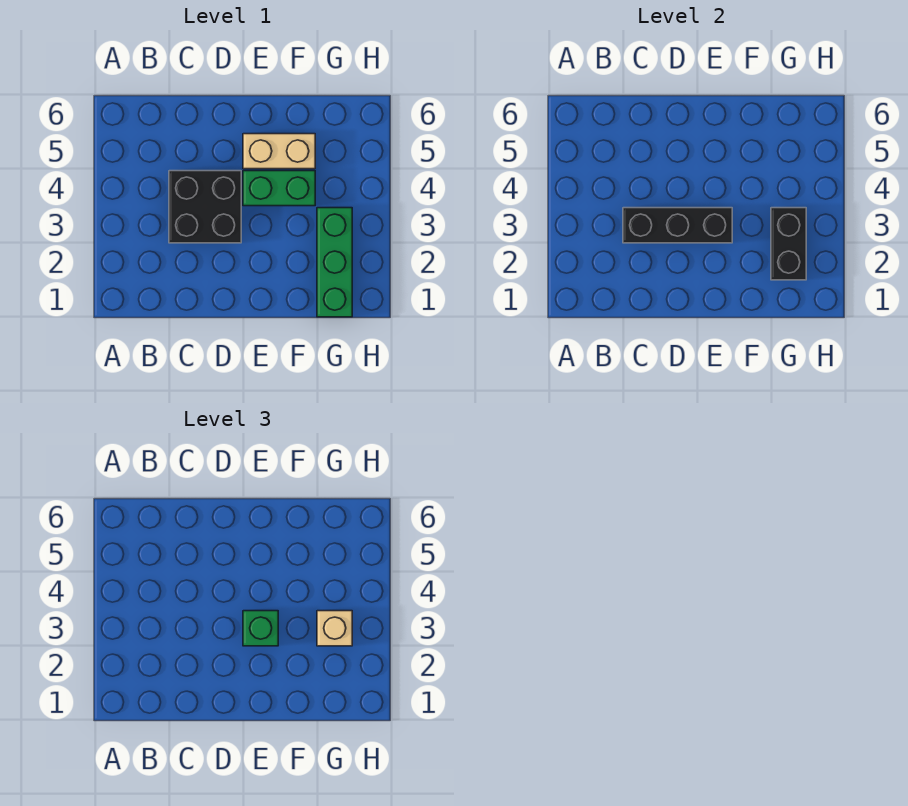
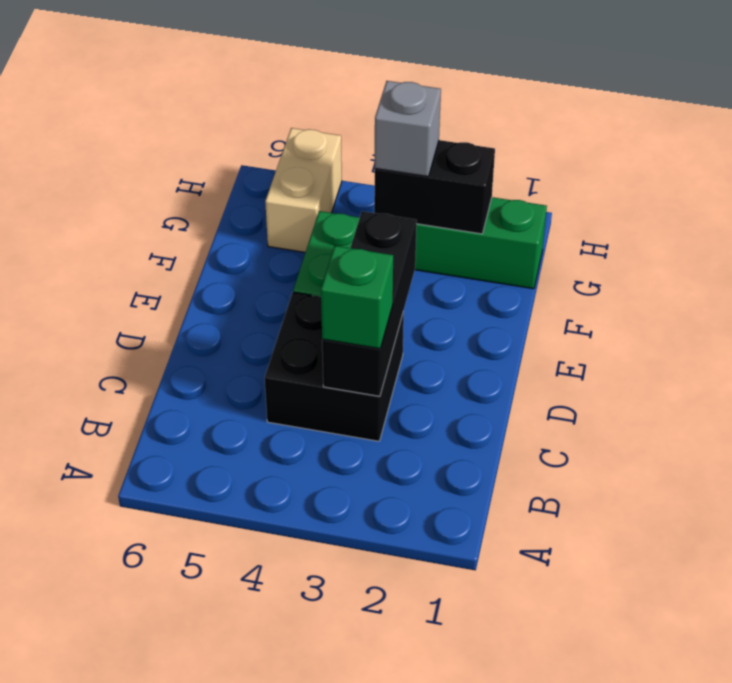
green 1x1 brick [243,611,278,646] -> green 1x1 brick moved to [321,246,393,349]
tan 1x2 brick [243,134,315,169] -> tan 1x2 brick moved to [265,128,342,252]
tan 1x1 brick [317,611,352,646] -> grey 1x1 brick [375,81,441,177]

